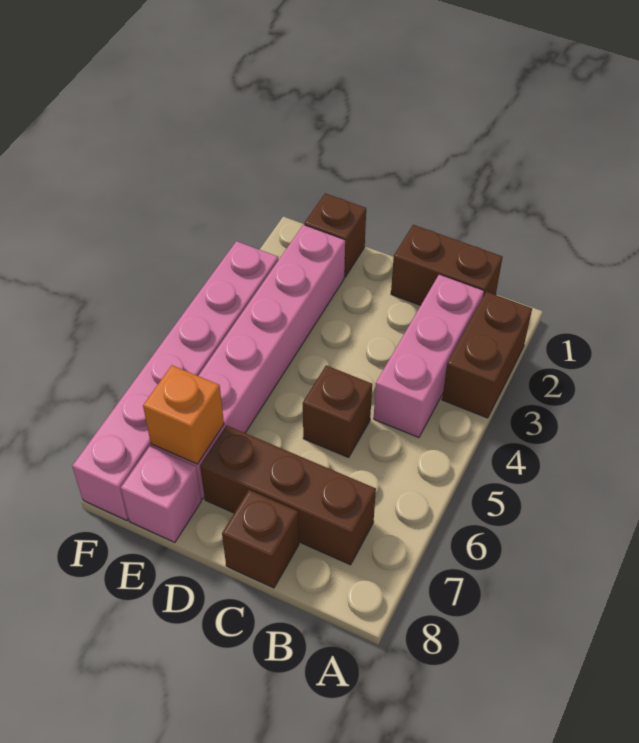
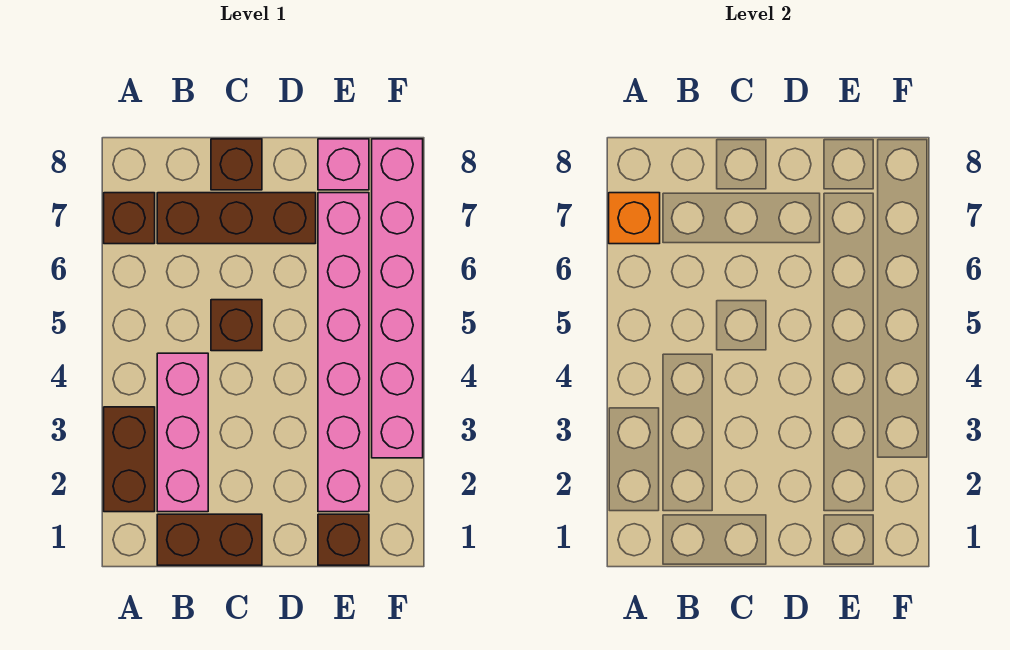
none -> brown 1x1 brick [104,193,155,244]
orange 1x1 brick [143,365,224,464] -> orange 1x1 brick moved to [609,193,660,244]

